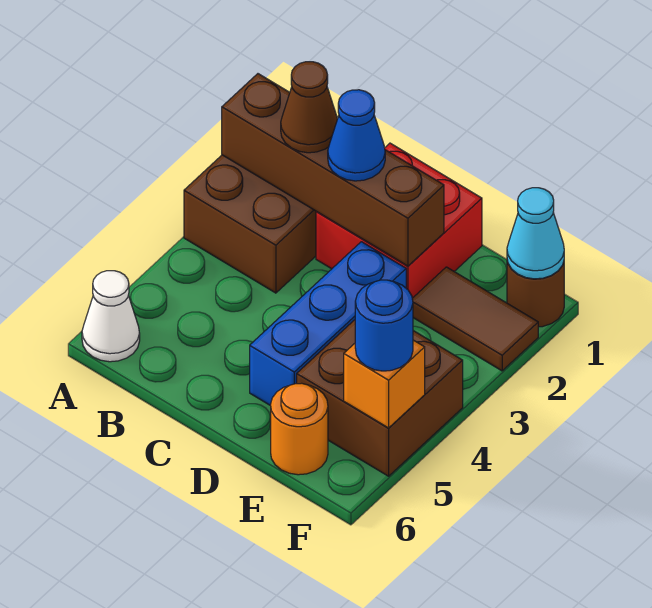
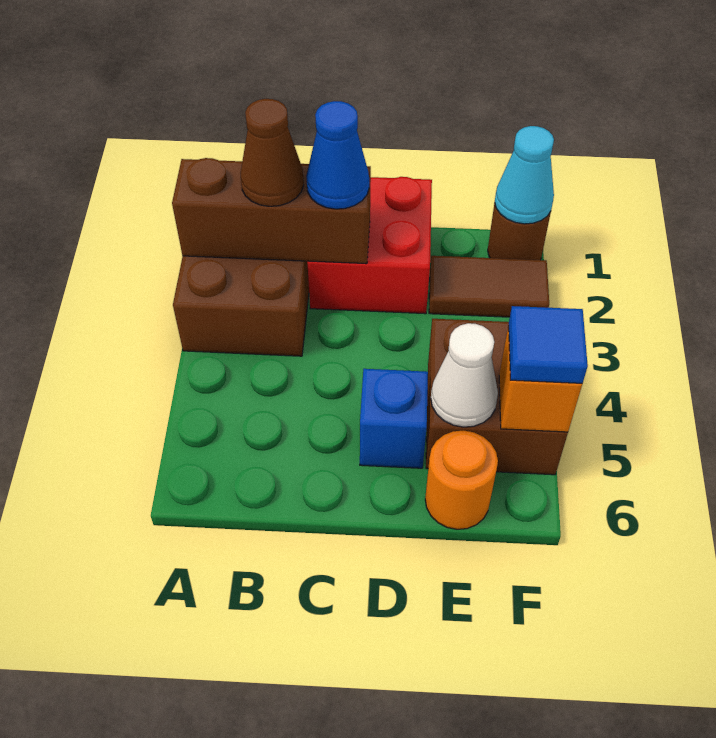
brown 1x4 brick [222,74,444,266] -> brown 1x3 brick [172,158,371,264]
white 1x1 cone [82,271,140,362] -> white 1x1 cone moved to [431,323,498,427]
blue 1x3 brick [250,242,406,406] -> blue 1x1 brick [360,369,428,468]
blue 1x1 round brick [355,280,413,371] -> blue 1x1 tile [508,306,588,383]

